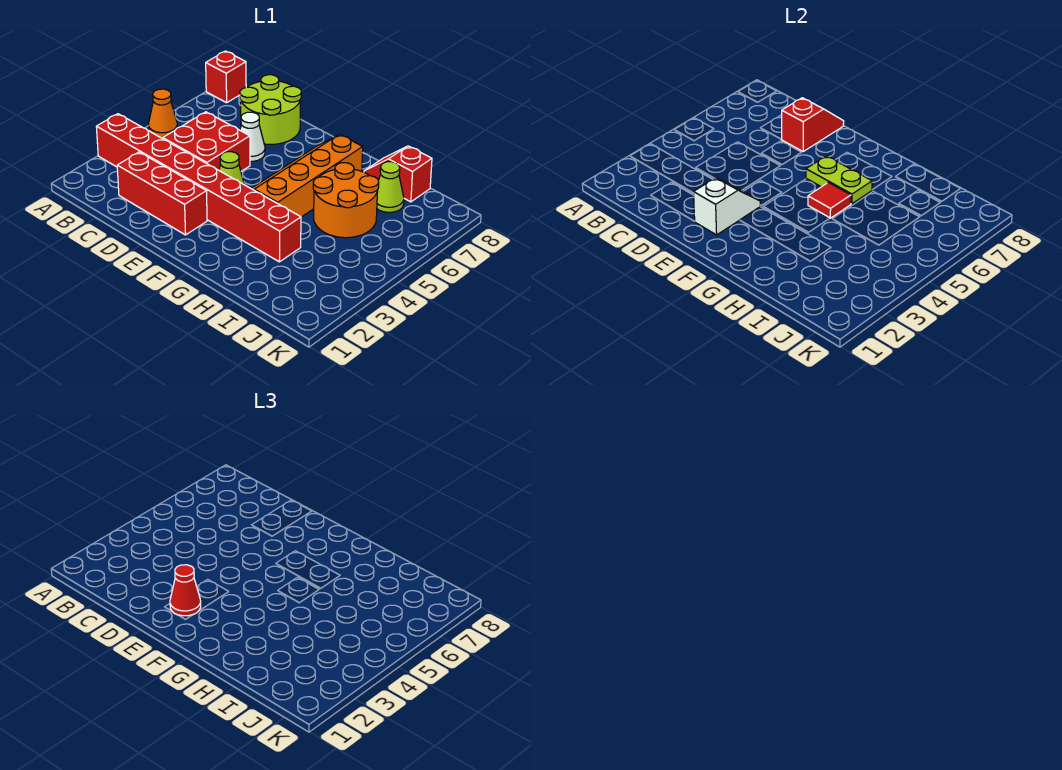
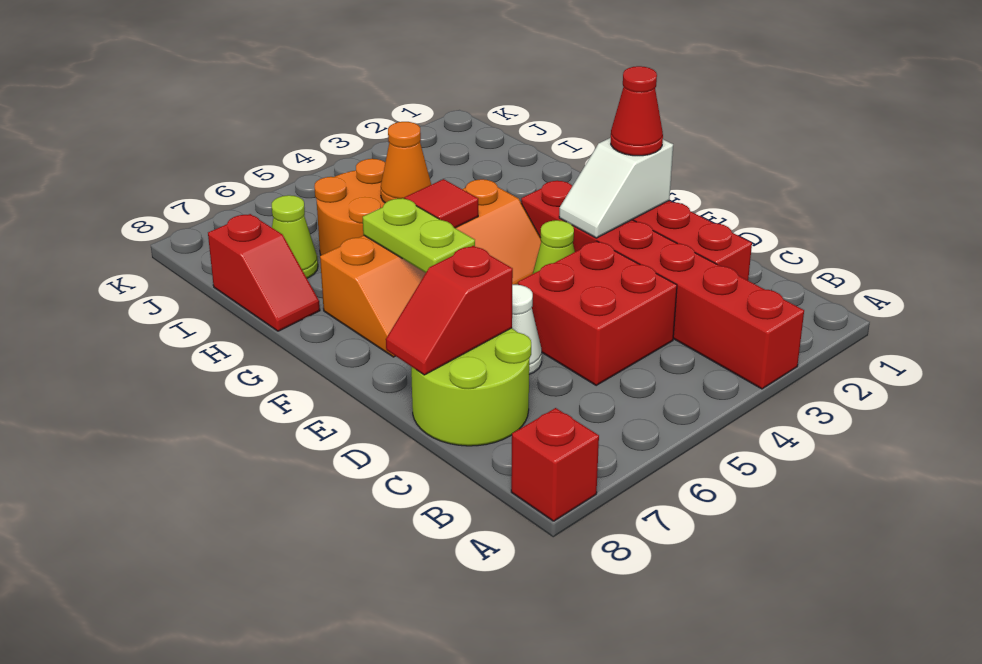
red 1x8 brick [96,114,301,262] -> red 1x6 brick [521,181,804,389]
orange 1x1 cone [149,89,177,138] -> orange 1x1 cone moved to [381,122,431,203]

